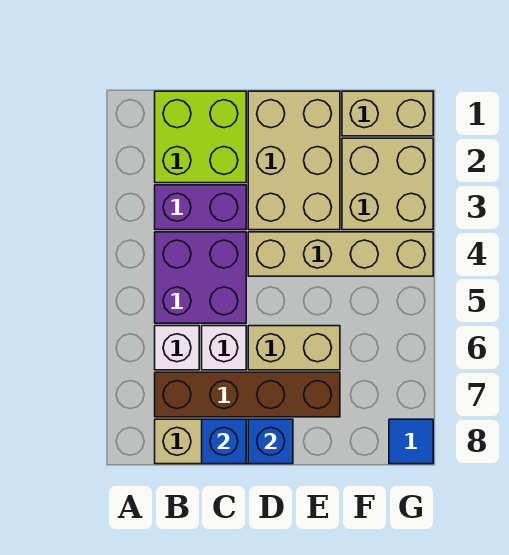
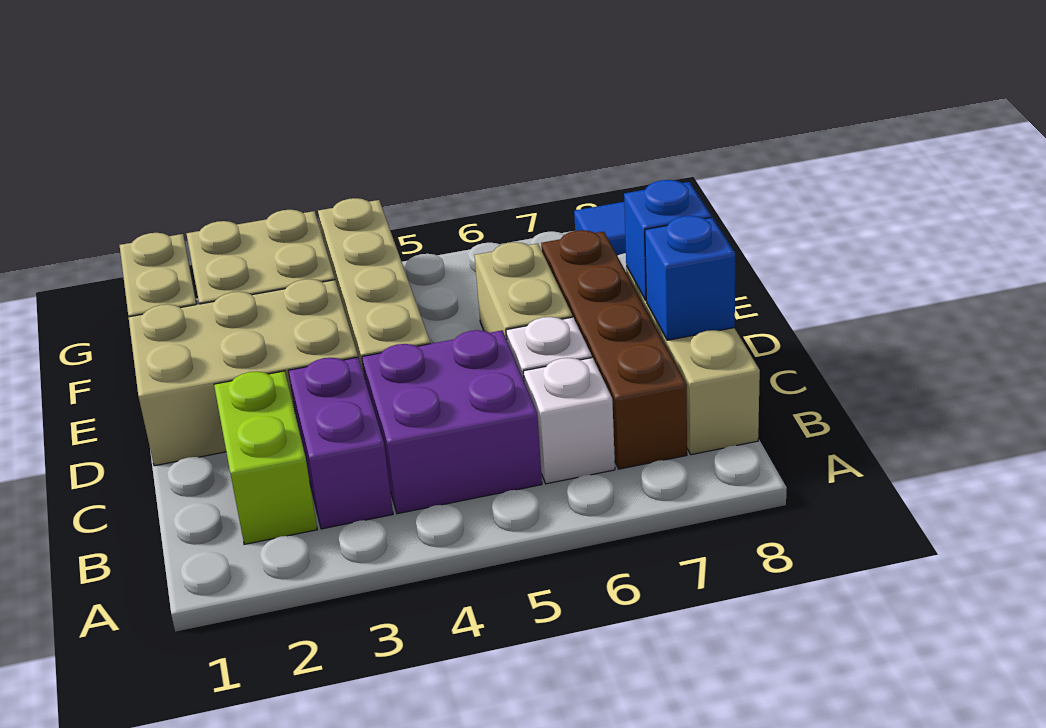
lime 2x2 brick [155,91,246,183] -> lime 1x2 brick [214,371,317,544]

